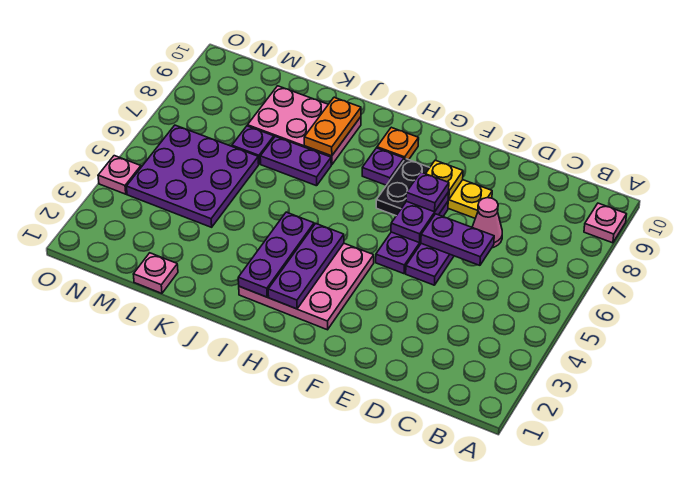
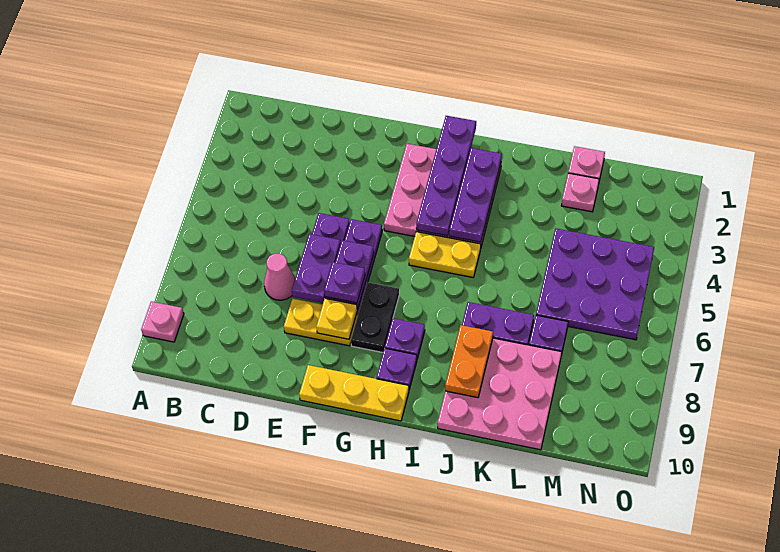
purple 1x2 plate [421,214,494,265] -> purple 1x2 plate turned to [292,234,341,303]
none -> yellow 1x3 plate [299,365,409,421]
purple 1x3 plate [268,224,344,309] -> purple 1x4 plate [416,116,476,236]
none -> yellow 1x2 plate [409,232,481,277]
orange 1x1 plate [377,127,419,160] -> purple 1x1 plate [376,348,417,389]
pink 2x3 plate [248,86,361,165] -> pink 3x3 plate [437,338,562,450]
pink 1x1 plate [98,156,141,194] -> pink 1x1 plate moved to [561,173,599,212]

